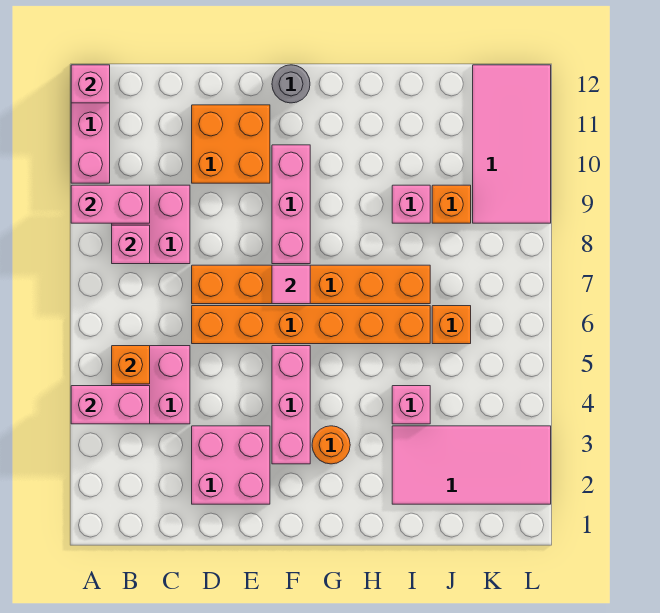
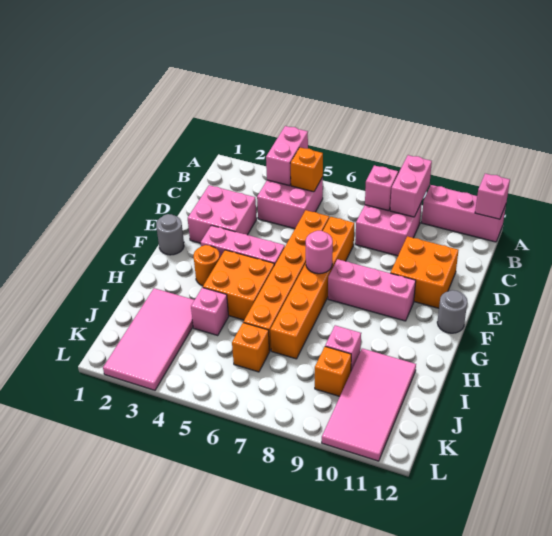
none -> grey 1x1 round brick [156,214,184,255]
pink 1x1 tile [272,265,310,304] -> pink 1x1 round brick [306,231,333,274]
none -> orange 2x2 brick [203,250,274,320]
pink 2x4 tile [473,65,551,223] -> pink 2x4 tile turned to [322,348,416,461]

